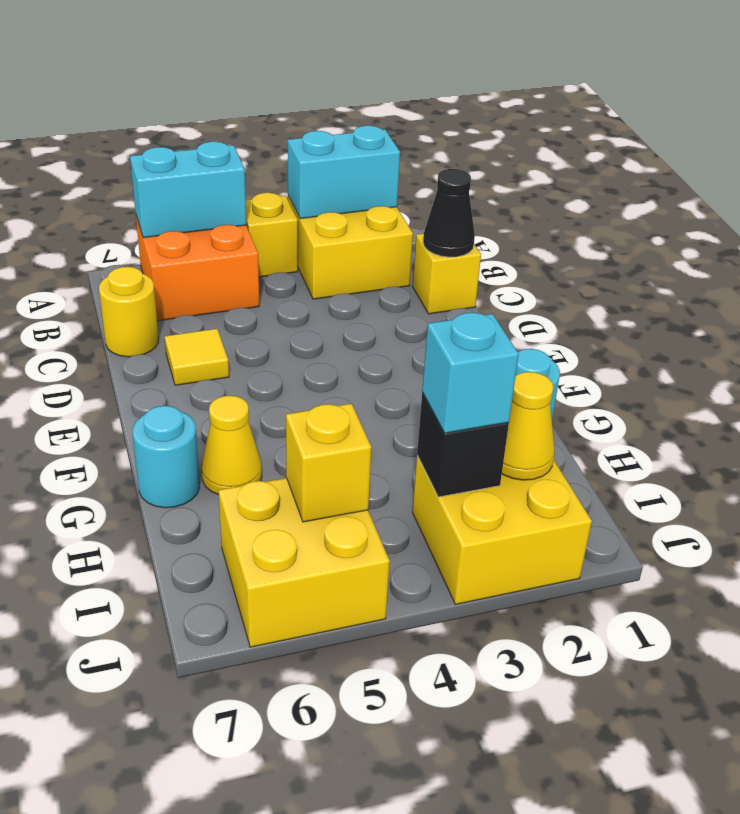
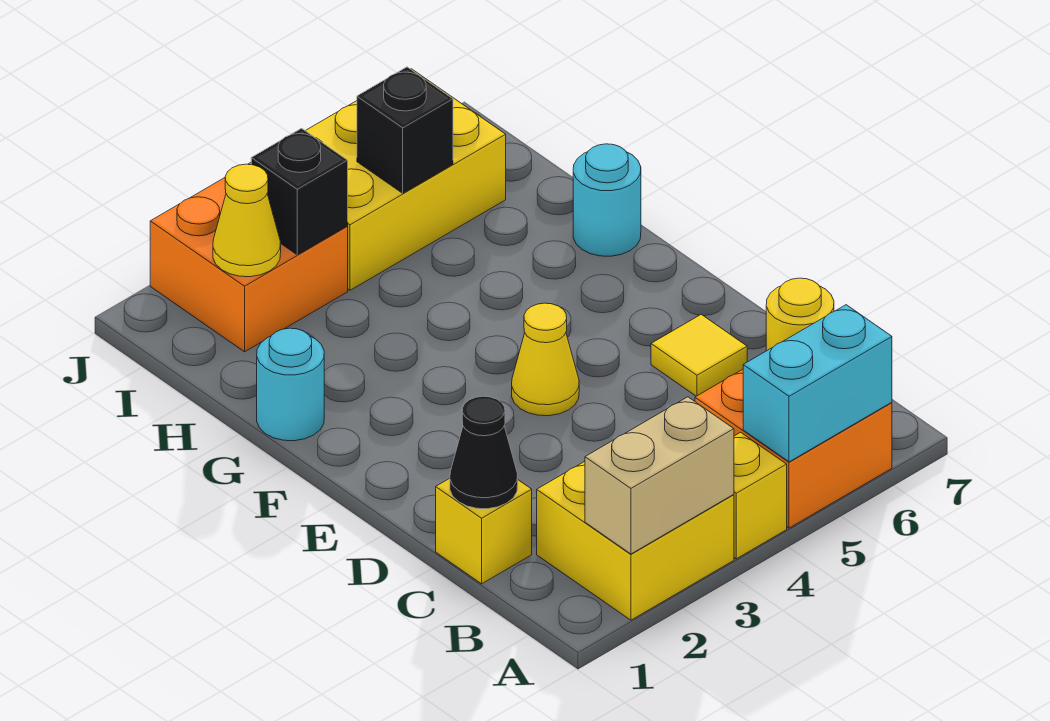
cyan 1x2 brick [288,126,400,219] -> tan 1x2 brick [585,397,734,554]
yellow 1x1 cone [202,396,262,495] -> yellow 1x1 cone moved to [512,303,579,416]
yellow 2x2 brick [412,456,592,604] -> orange 2x2 brick [150,163,348,352]
cyan 1x1 brick [422,313,519,433] -> none
yellow 2x2 brick [218,478,390,647] -> yellow 2x3 brick [306,69,506,290]
yellow 1x1 brick [286,404,371,522] -> black 1x1 brick [357,67,453,193]

